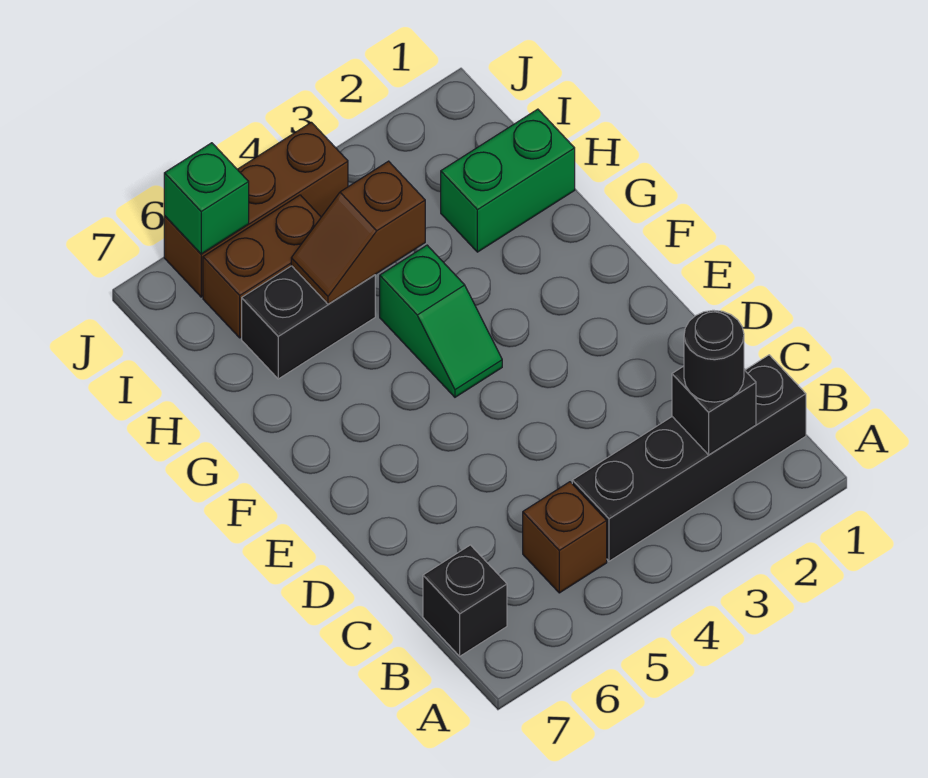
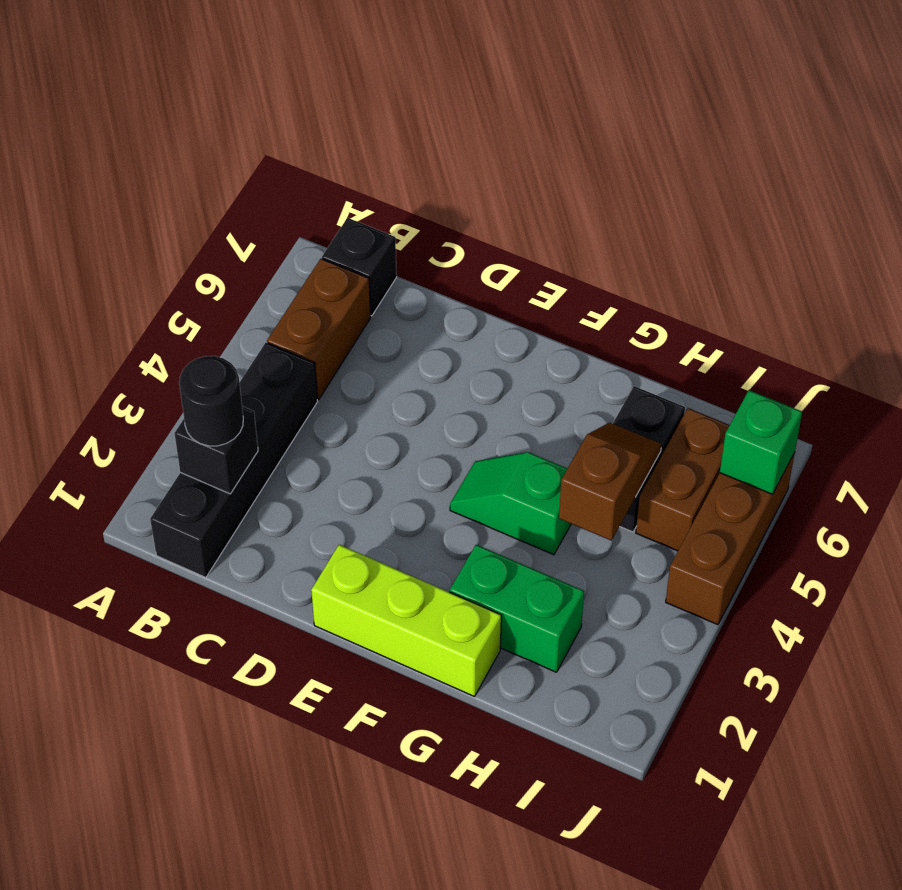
brown 1x1 brick [523,482,607,593] -> brown 1x2 brick [267,259,371,400]
none -> lime 1x3 brick [311,545,501,697]
green 1x2 brick [441,109,575,252] -> green 1x2 brick turned to [450,545,584,672]

